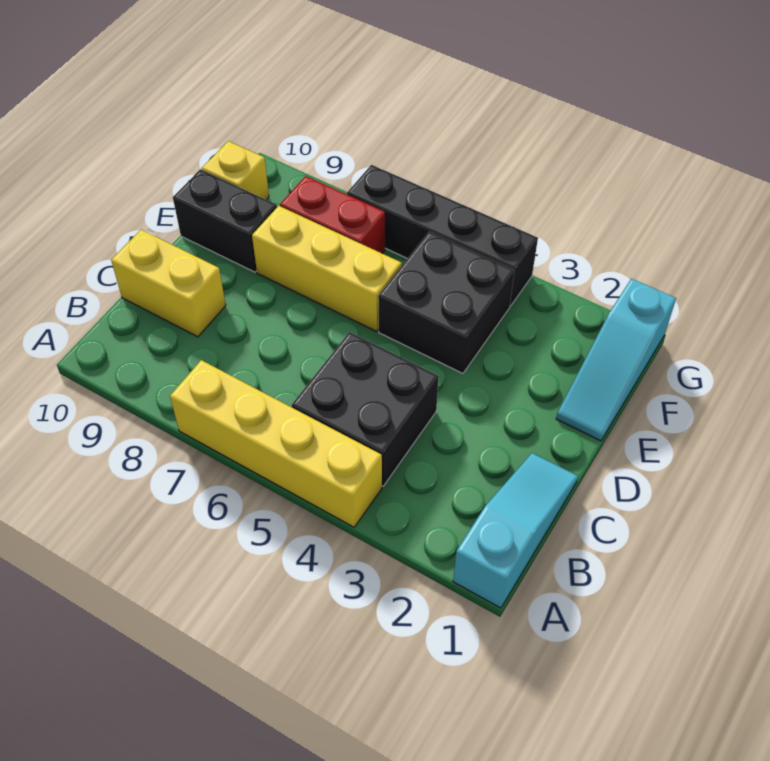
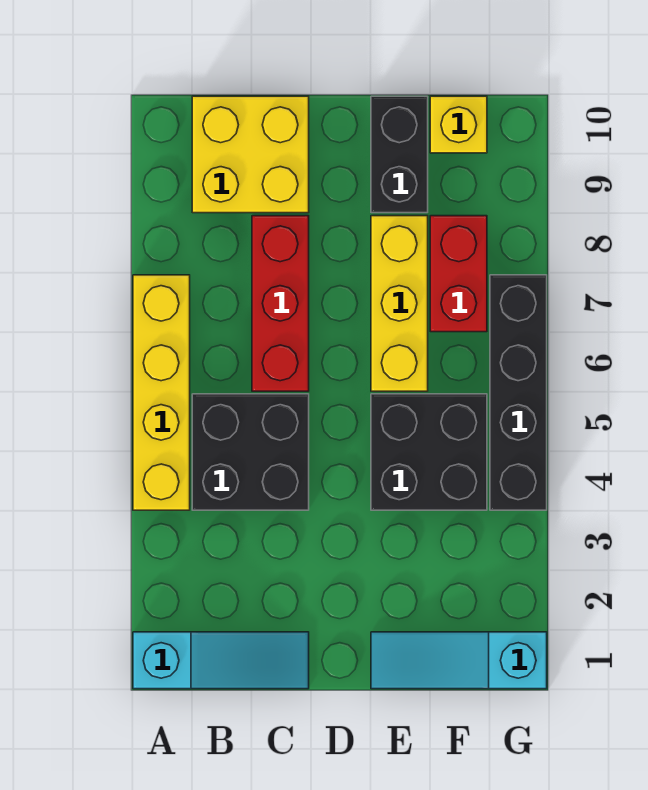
none -> red 1x3 brick [252,216,309,391]
yellow 1x2 brick [111,230,226,337] -> yellow 2x2 brick [192,96,309,213]

